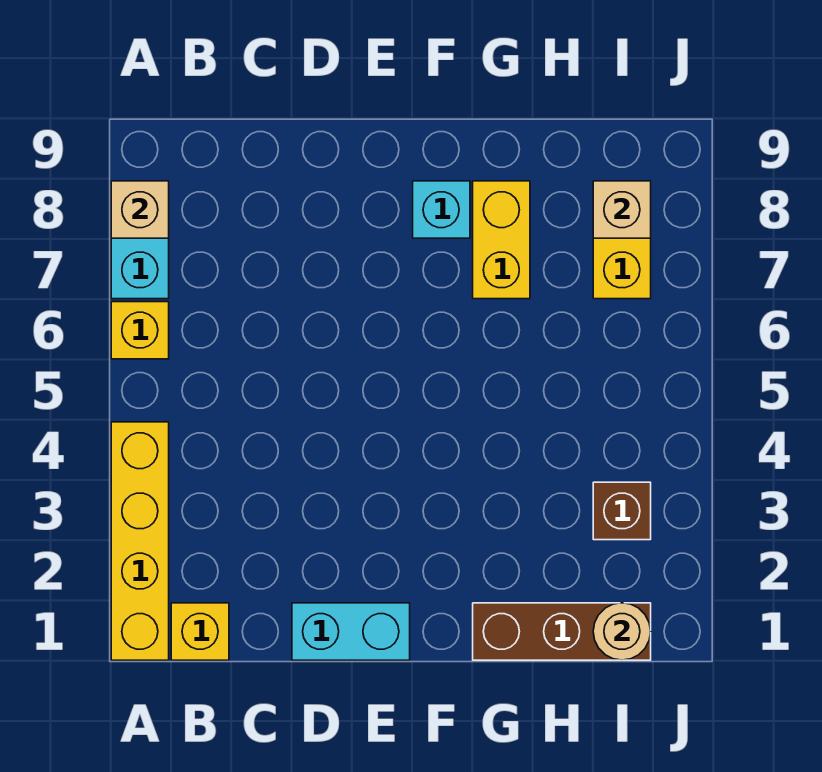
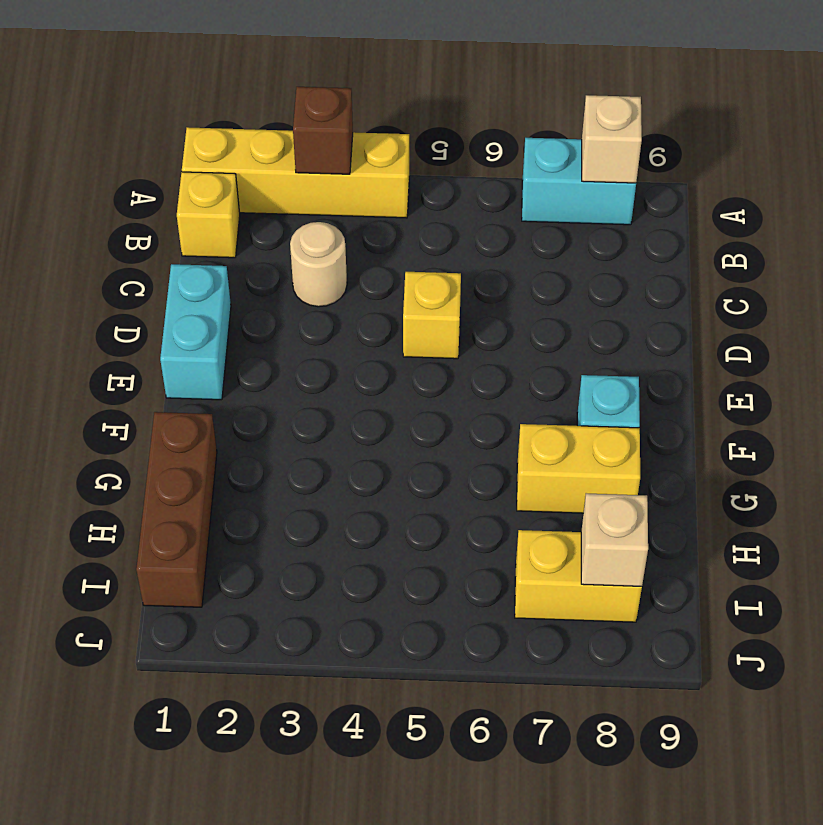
yellow 1x1 brick [111,302,169,359] -> yellow 1x1 brick moved to [403,272,461,359]
tan 1x1 round brick [593,603,651,660] -> tan 1x1 round brick moved to [290,222,347,307]
brown 1x1 brick [593,482,651,540] -> brown 1x1 brick moved to [293,87,353,174]

